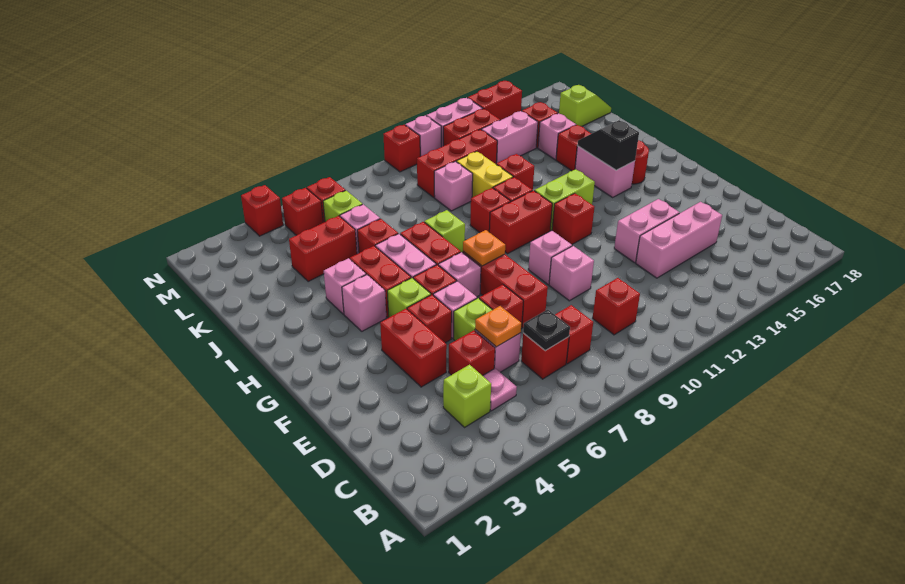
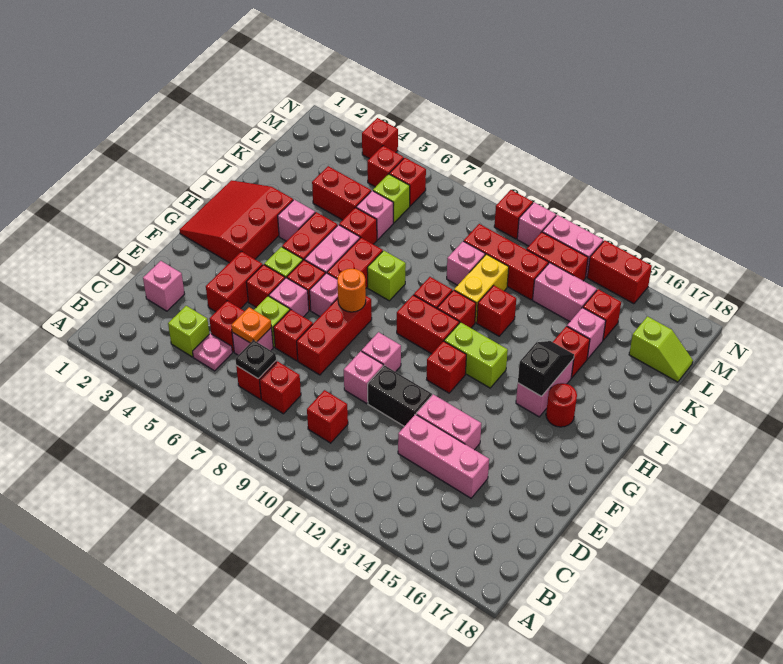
none -> black 1x2 brick [368,365,432,426]
none -> red 3x3 slope [180,180,293,263]
orange 1x1 plate [463,230,505,266] -> orange 1x1 round brick [337,269,366,312]
pink 1x1 brick [342,275,387,331] -> pink 1x1 brick moved to [143,261,184,311]

